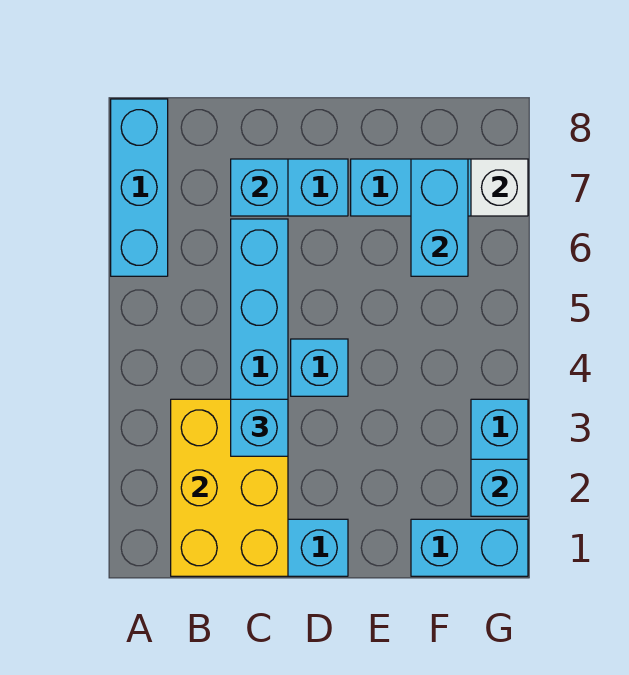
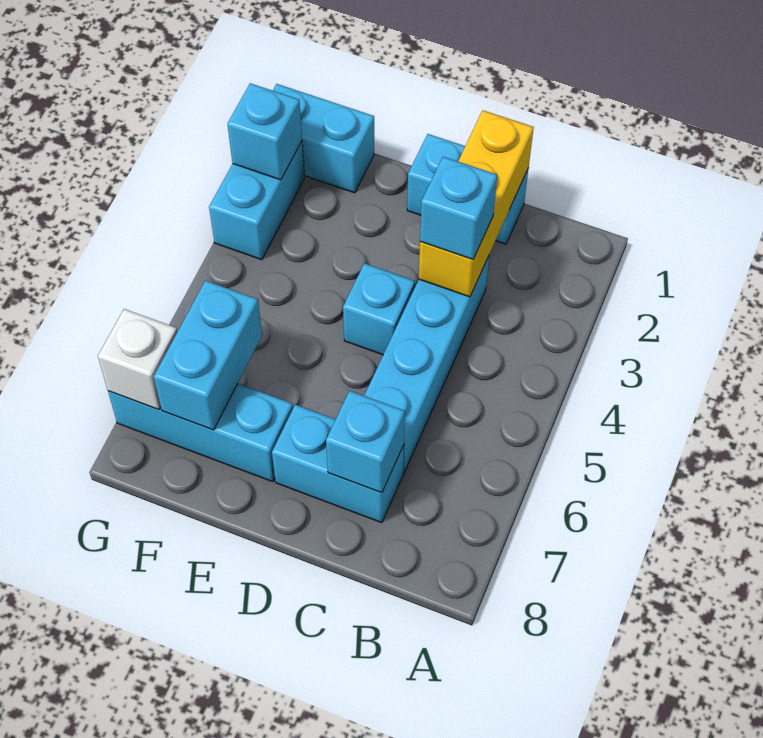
cyan 1x3 brick [111,99,168,276] -> none
yellow 2x3 brick [171,399,288,576] -> yellow 1x3 brick [419,110,534,297]

